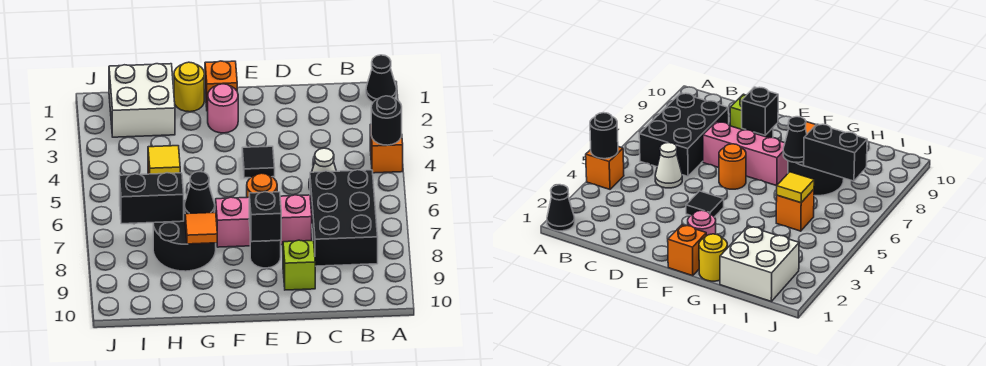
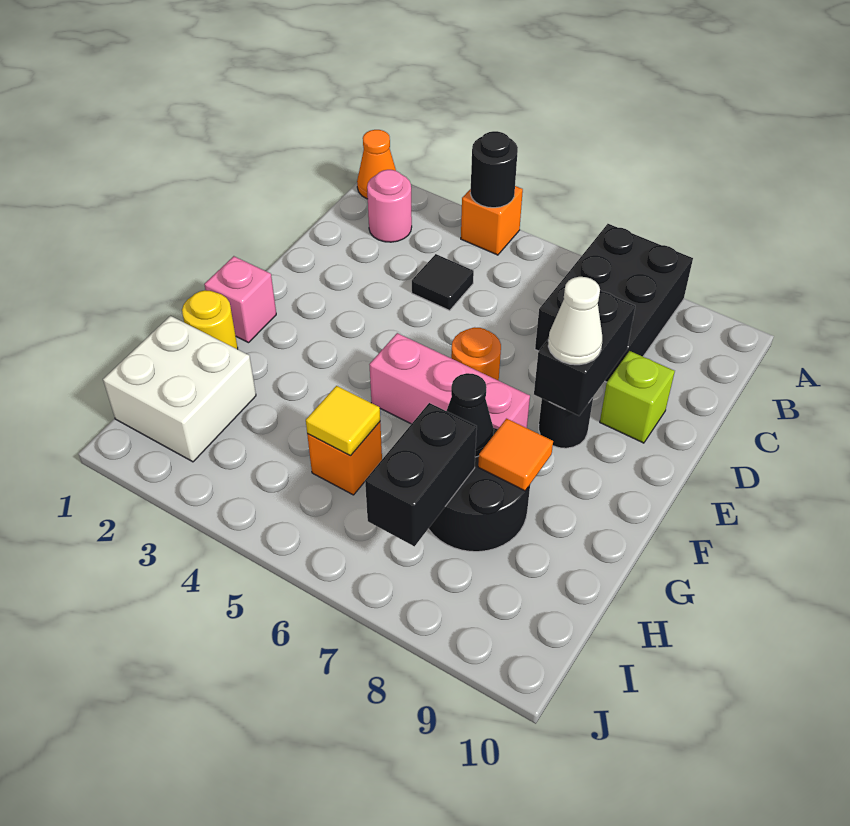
black 1x1 cone [366,55,397,102] -> orange 1x1 cone [357,130,396,199]
black 2x3 brick [310,170,378,266] -> black 2x3 brick turned to [535,224,693,382]
white 1x1 cone [309,148,336,189] -> white 1x1 cone moved to [548,277,602,365]
pink 1x3 brick [216,195,312,247] -> pink 1x3 brick turned to [369,333,530,429]
black 1x1 tile [242,146,275,178] -> black 1x1 tile moved to [412,254,474,310]
black 1x1 brick [249,192,281,242] -> black 1x2 brick [534,291,635,416]
orange 1x1 brick [205,61,237,111] -> pink 1x1 brick [204,256,276,343]
pink 1x1 round brick [208,84,238,133] -> pink 1x1 round brick moved to [367,170,412,242]

